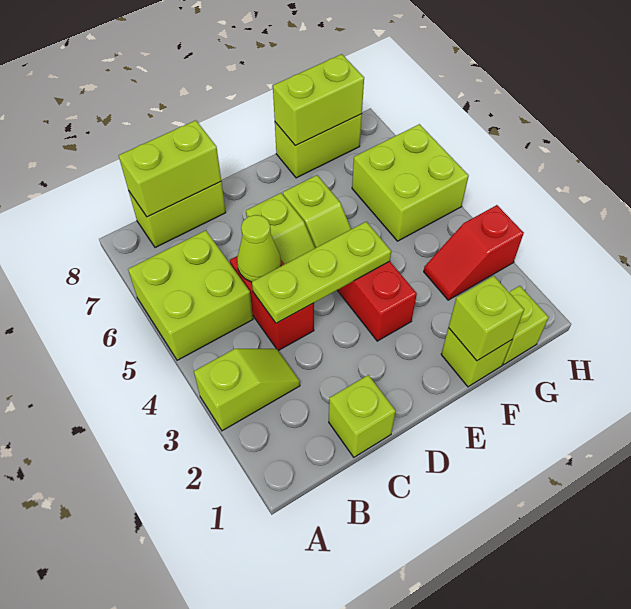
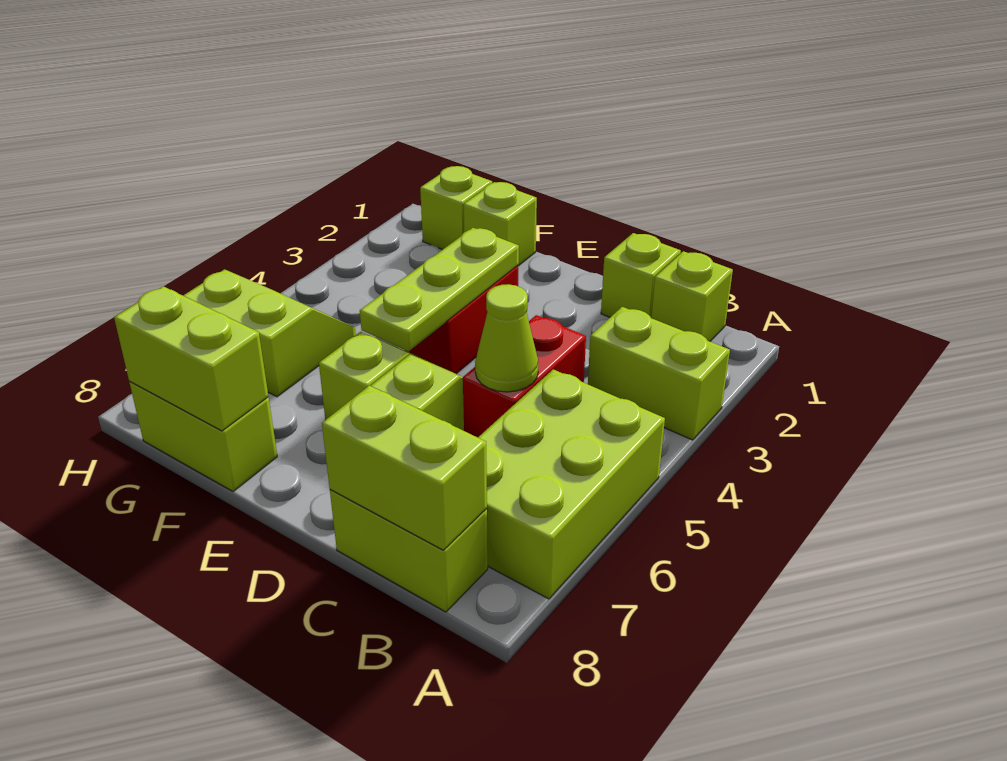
lime 1x2 slope [194,349,300,431] -> lime 1x2 brick [588,307,730,440]
lime 2x2 brick [128,230,253,360] -> lime 2x3 brick [478,369,665,599]
lime 1x3 plate [252,222,391,323] -> lime 1x3 plate turned to [360,228,519,351]
lime 1x1 brick [449,276,524,361] -> lime 1x1 brick moved to [651,251,733,341]
red 1x2 slope [424,205,524,300] -> none
lime 2x2 brick [352,124,469,241] -> lime 2x2 slope [183,269,356,397]

